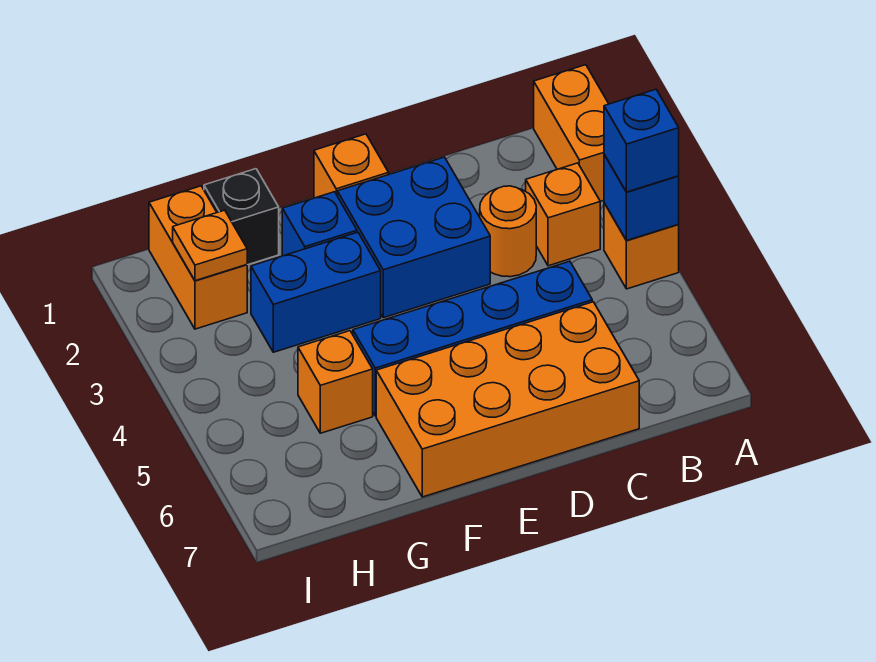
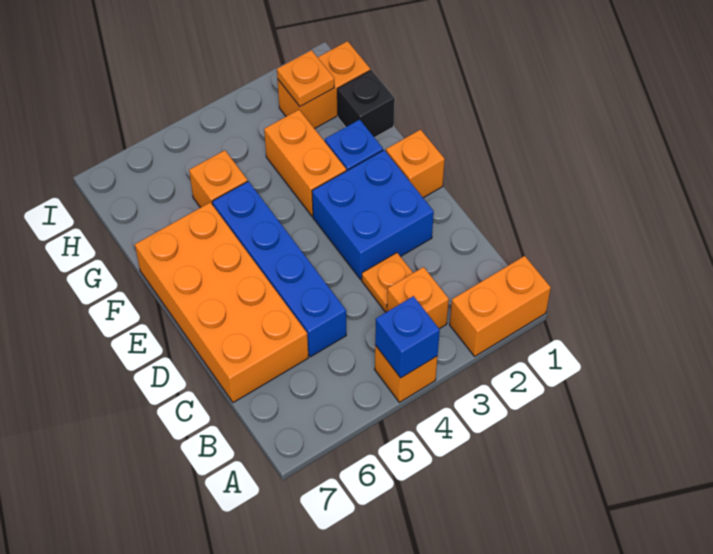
blue 1x1 brick [604,89,679,192] -> none
orange 1x1 round brick [480,186,536,277] -> orange 1x1 plate [362,253,413,312]
blue 1x2 brick [251,232,381,352] -> orange 1x2 brick [264,110,346,216]

